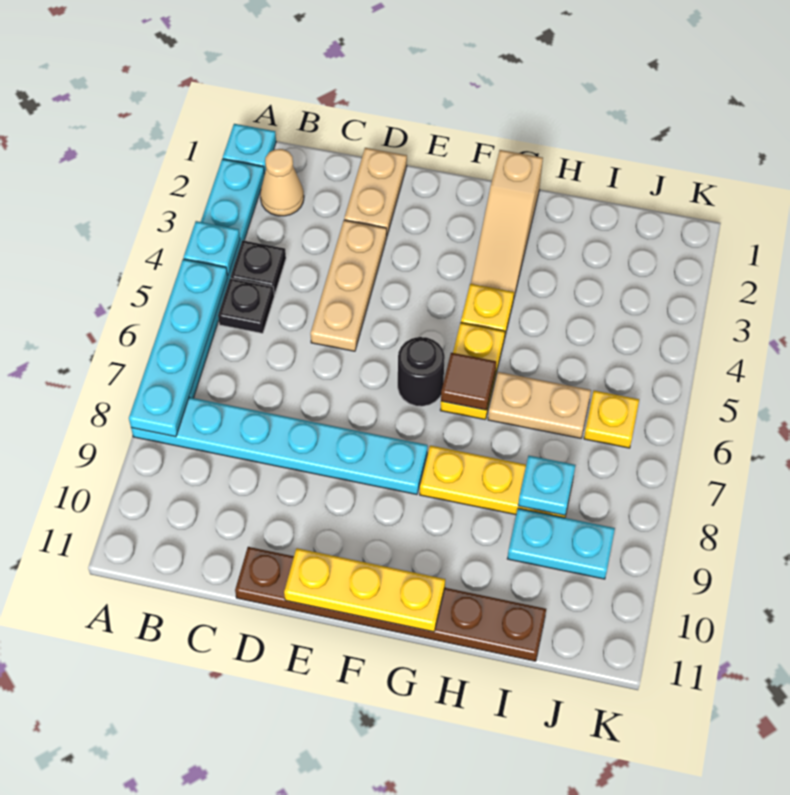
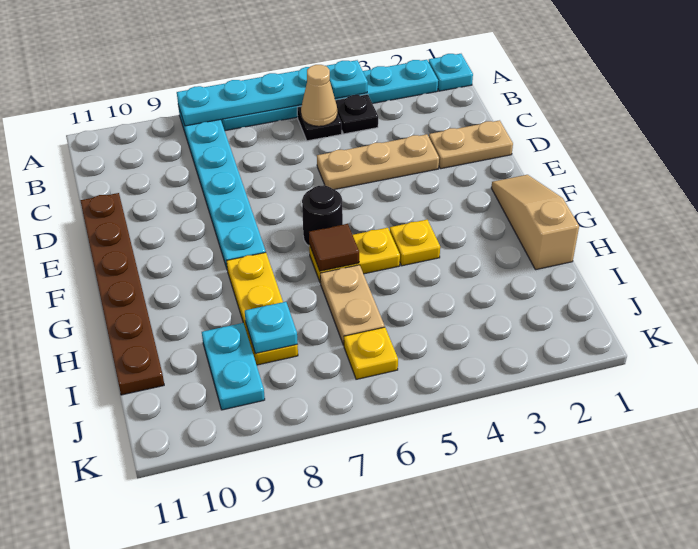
tan 1x1 cone [260,149,304,216] -> tan 1x1 cone moved to [301,65,337,126]
yellow 1x3 plate [284,548,445,632] -> none
tan 1x3 slope [471,150,543,297] -> tan 1x3 slope turned to [491,175,579,270]

